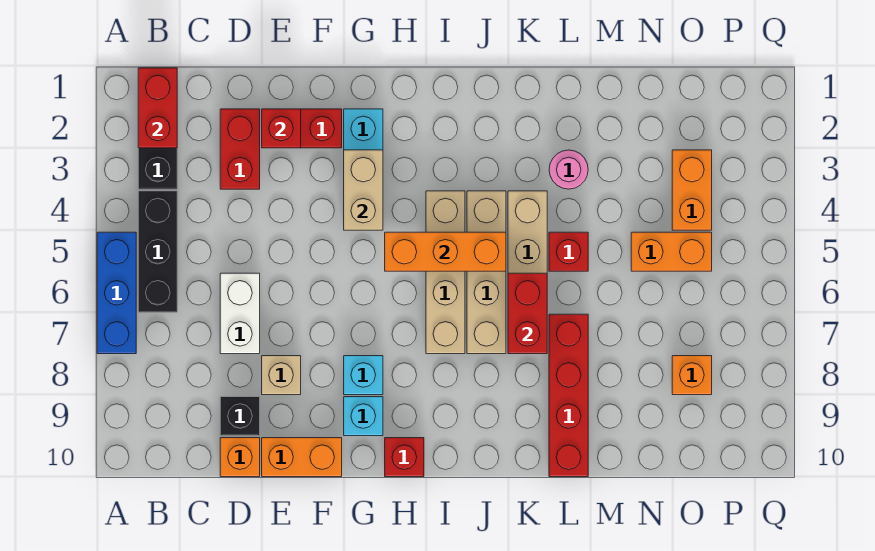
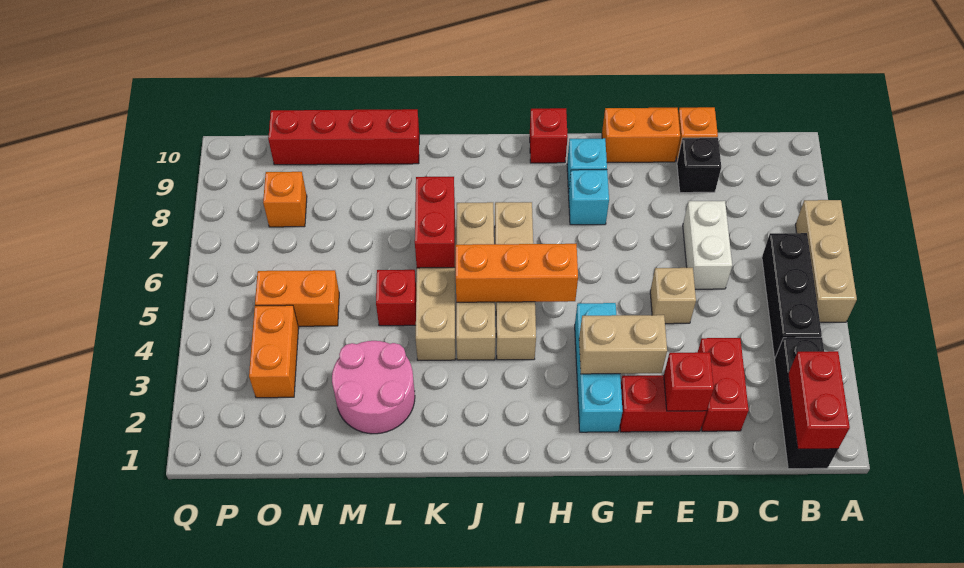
blue 1x3 brick [97,232,136,354] -> tan 1x3 brick [795,200,857,322]
tan 1x1 brick [262,356,301,395] -> tan 1x1 brick moved to [650,268,696,324]
tan 1x2 brick [344,150,383,230] -> tan 1x2 brick turned to [579,315,667,374]
pink 1x1 round brick [549,150,588,189] -> pink 2x2 round brick [332,341,415,434]
red 1x4 brick [549,314,588,477] -> red 1x4 brick turned to [268,109,419,165]

